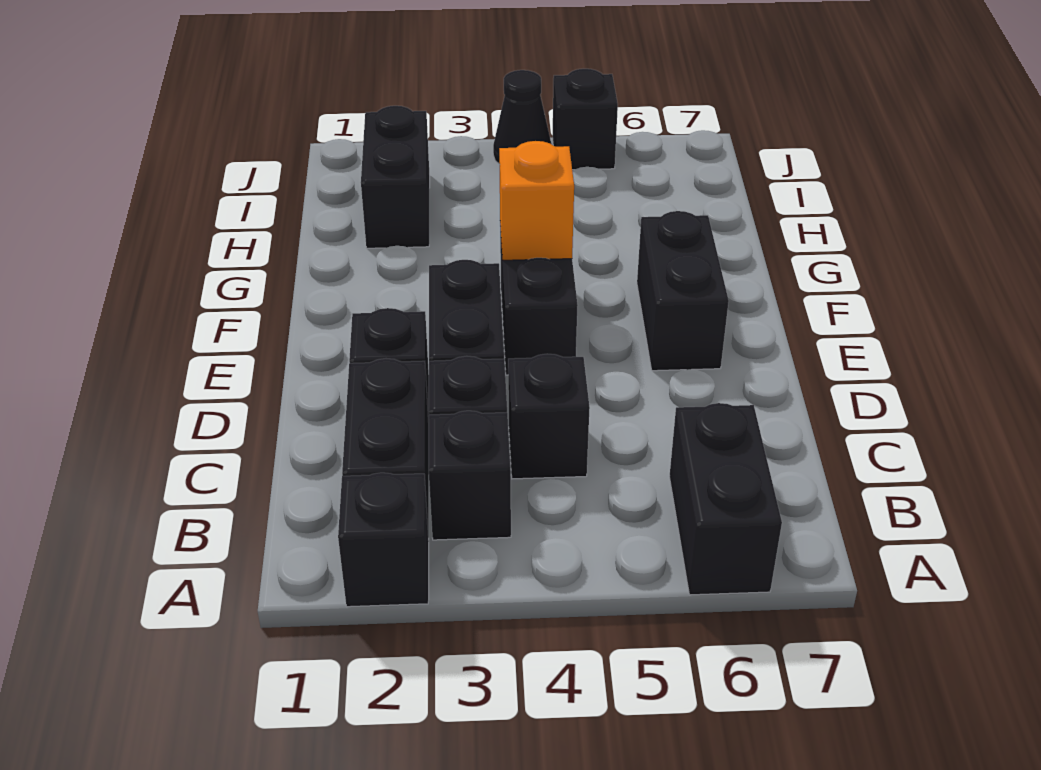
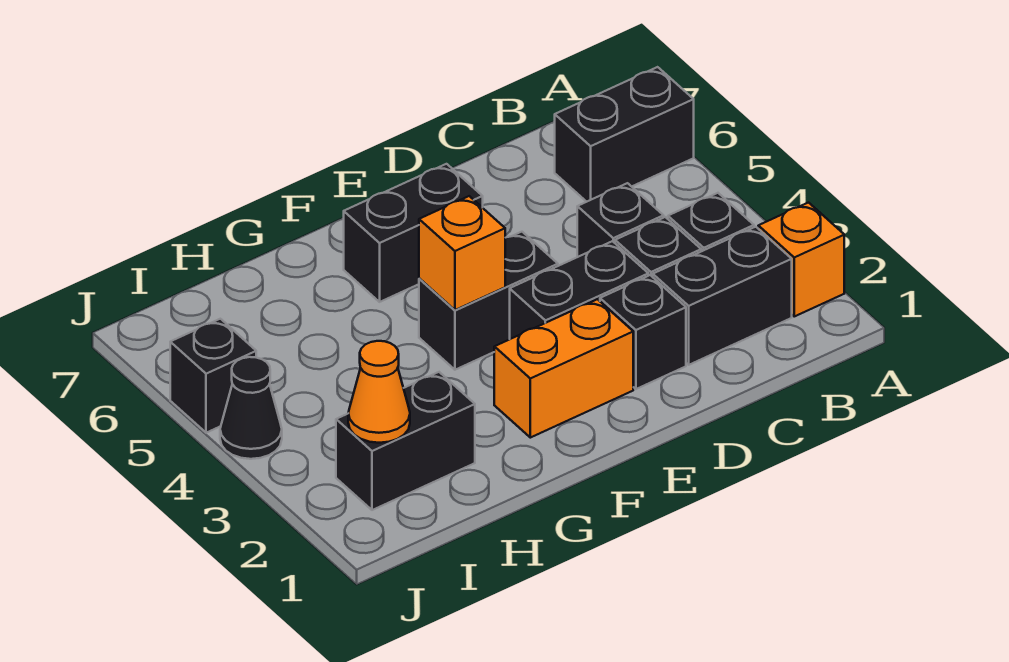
black 1x1 brick [338,473,429,607] -> orange 1x1 brick [758,203,844,316]
none -> orange 1x2 brick [494,299,633,438]
none -> orange 1x1 cone [348,341,410,443]

